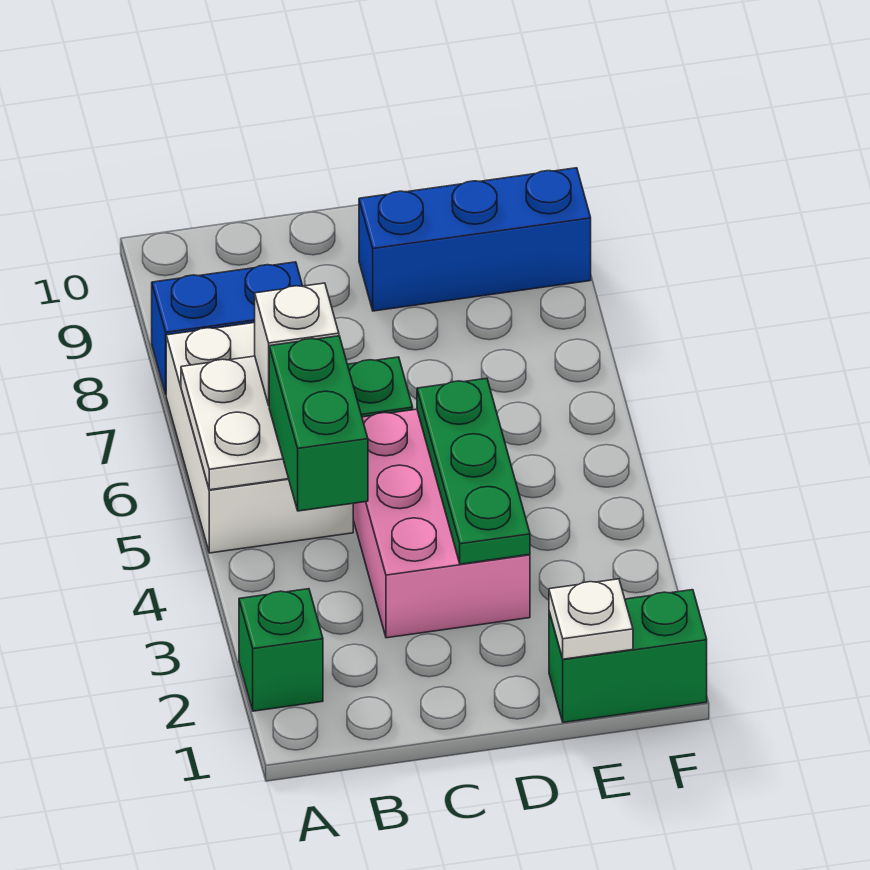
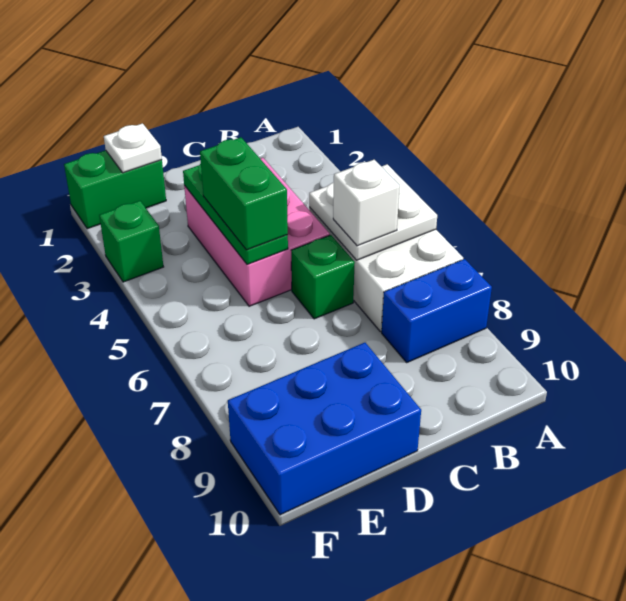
green 1x1 brick [239,589,323,711] -> green 1x1 brick moved to [99,201,163,282]
green 1x2 brick [269,336,368,511] -> green 1x2 brick moved to [200,137,288,250]
blue 1x3 brick [359,168,591,311] -> blue 2x3 brick [228,343,421,515]

